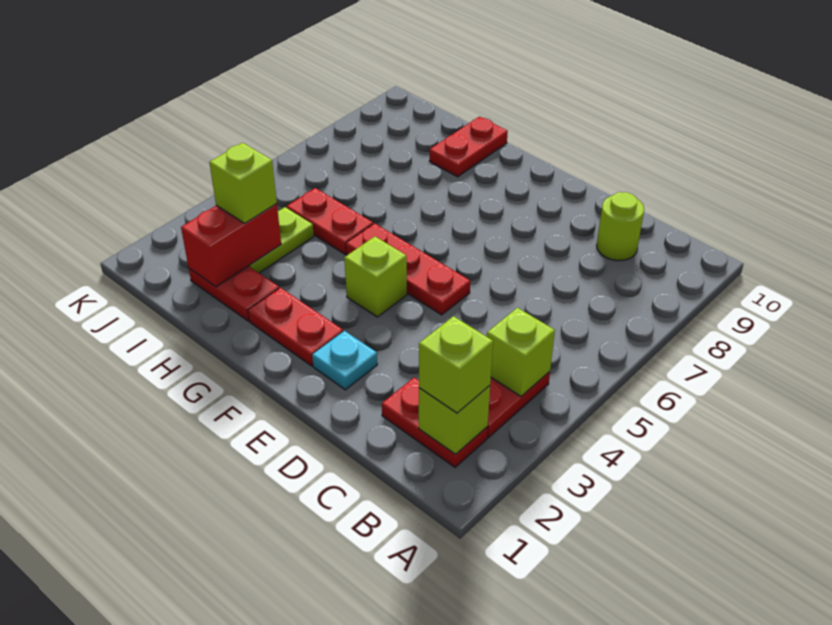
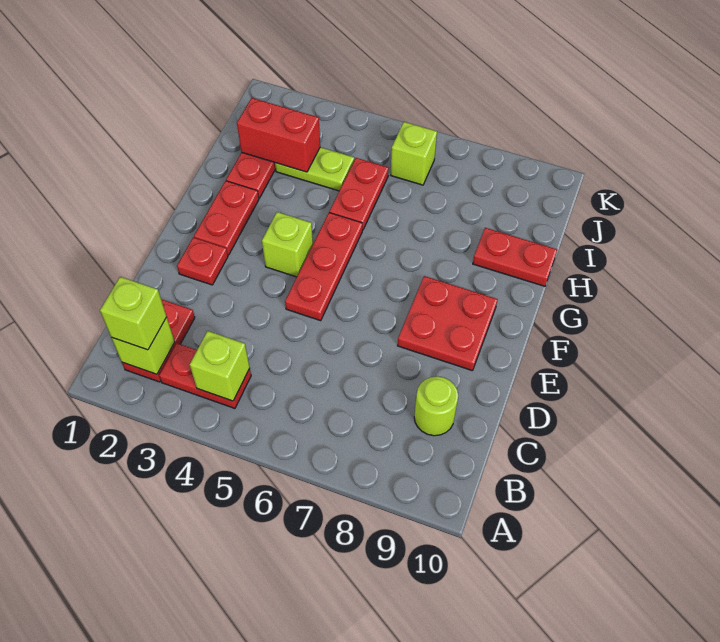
cyan 1x1 plate [312,331,377,390] -> red 1x1 plate [177,237,228,285]
none -> red 2x2 plate [398,276,498,371]
lime 1x1 brick [209,143,277,223] -> lime 1x1 brick moved to [391,122,437,185]

